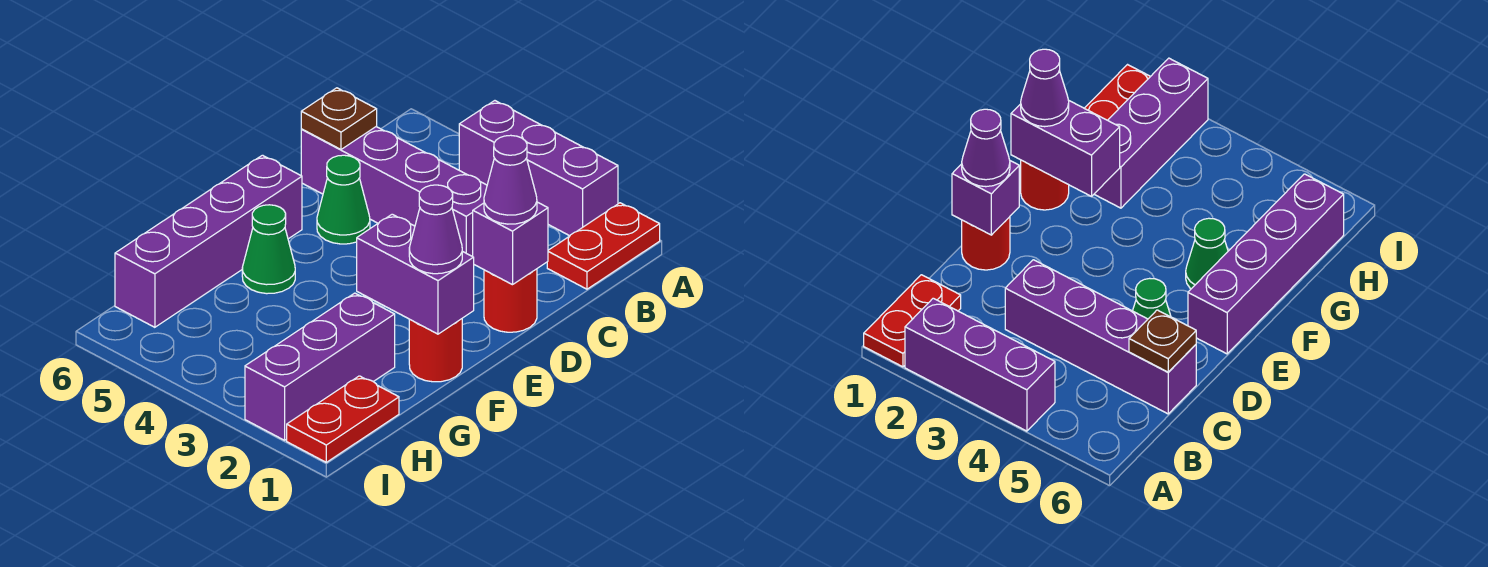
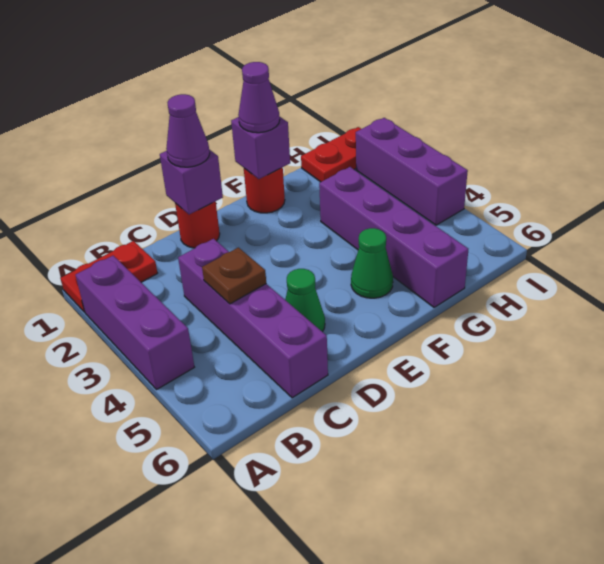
brown 1x1 plate [301,88,377,149] -> brown 1x1 plate moved to [202,248,266,304]
purple 1x4 brick [115,155,302,327] -> purple 1x4 brick turned to [319,167,468,307]
purple 1x2 brick [357,214,474,334] -> purple 1x1 brick [231,117,290,179]
purple 1x3 brick [245,293,395,440] -> purple 1x3 brick turned to [356,118,468,225]

